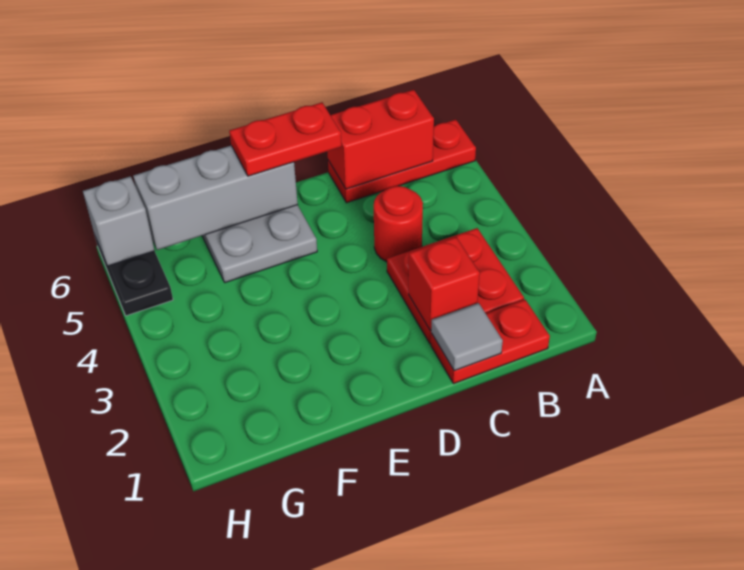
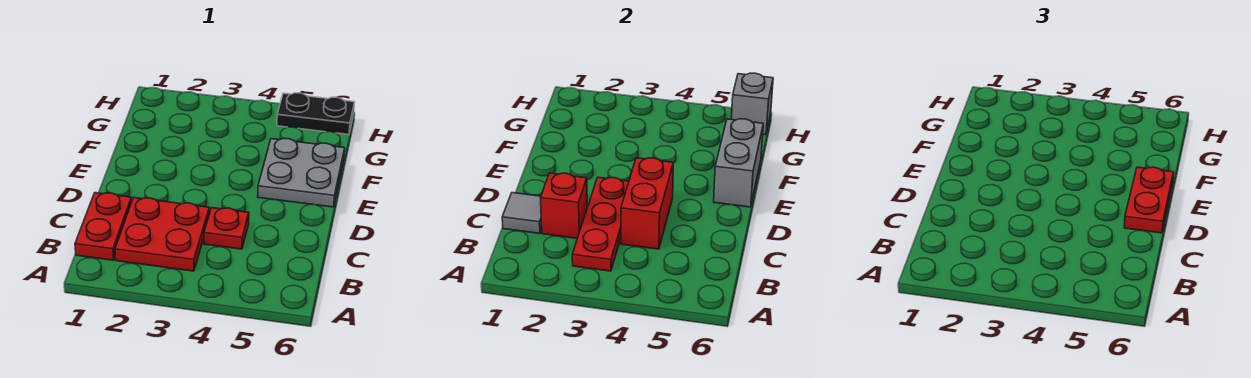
red 1x3 plate [328,119,476,203] -> red 1x3 plate moved to [572,177,629,271]
red 1x2 brick [327,90,434,189] -> red 1x2 brick moved to [621,158,673,249]
red 1x1 round brick [374,186,423,262] -> red 1x1 plate [204,208,249,249]
grey 1x3 brick [133,146,298,250] -> grey 1x2 brick [714,119,763,207]

